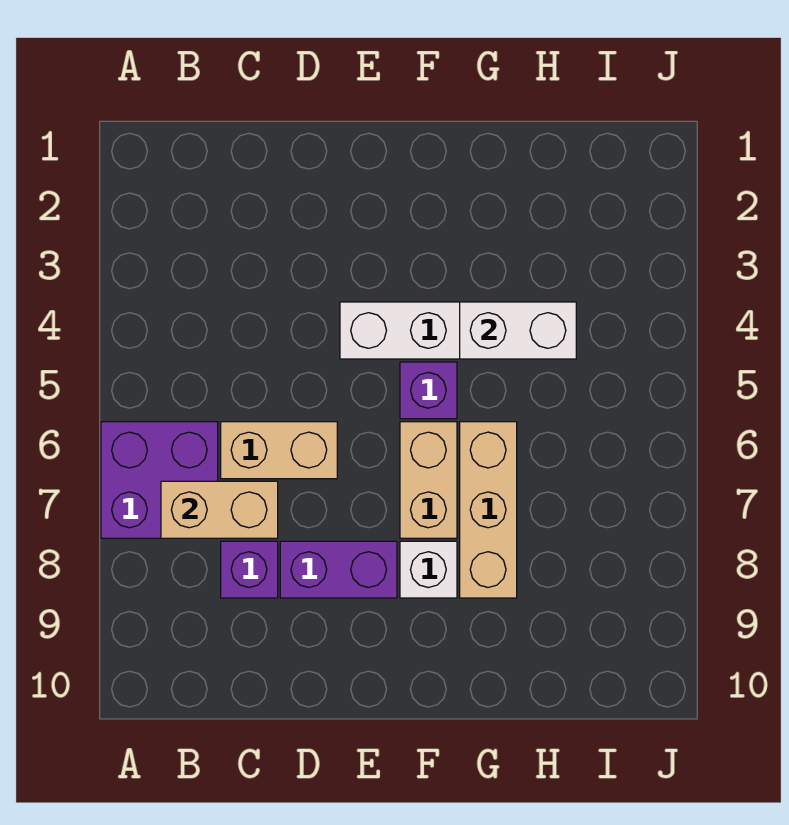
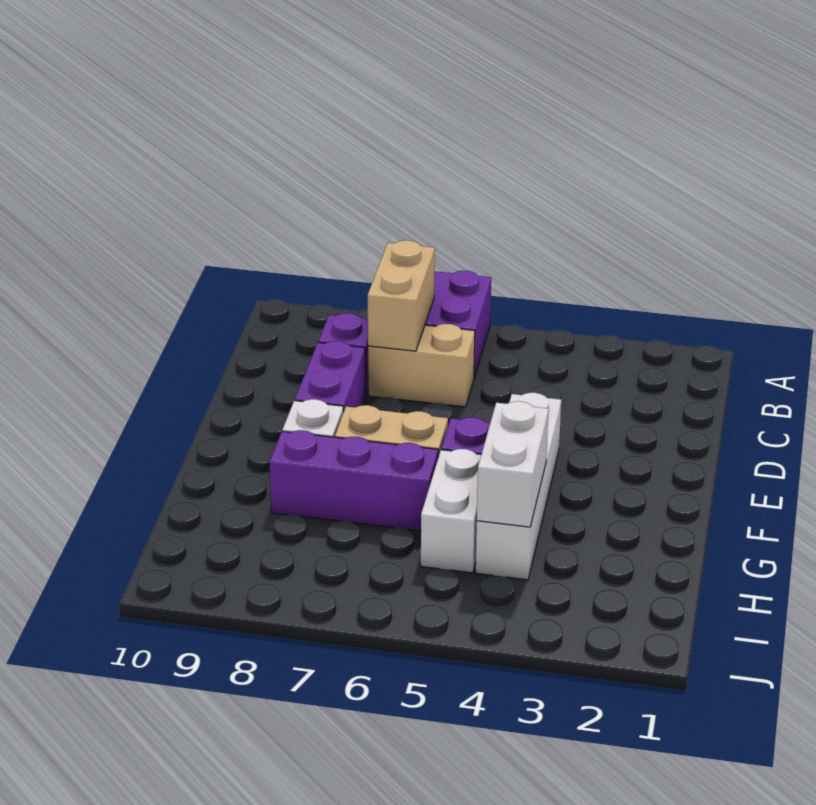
tan 1x2 brick [221,422,337,479] -> tan 1x2 brick turned to [368,324,475,407]
none -> white 1x2 brick [421,449,481,573]
tan 1x3 brick [460,422,517,598] -> purple 1x3 brick [269,430,438,531]

